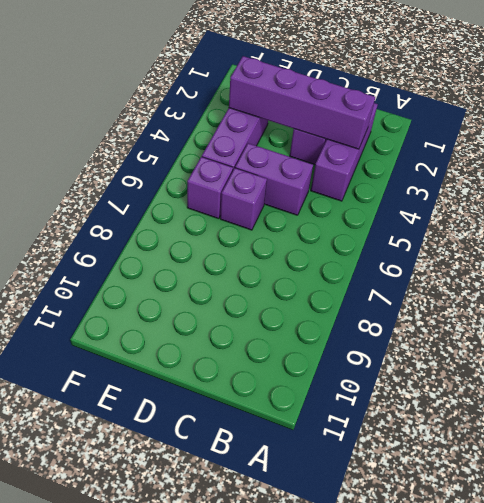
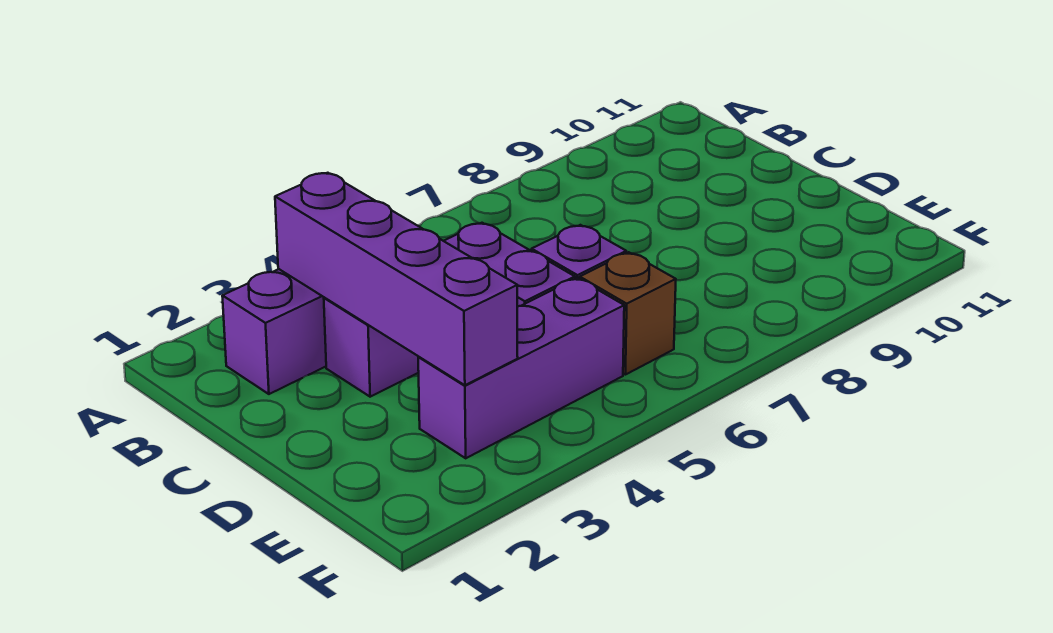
purple 1x1 brick [187,157,233,219] -> brown 1x1 brick [580,252,676,375]

